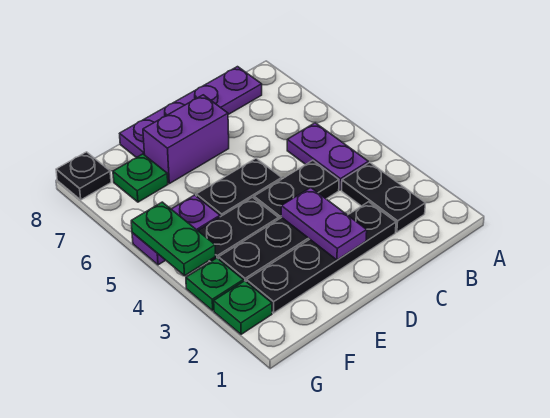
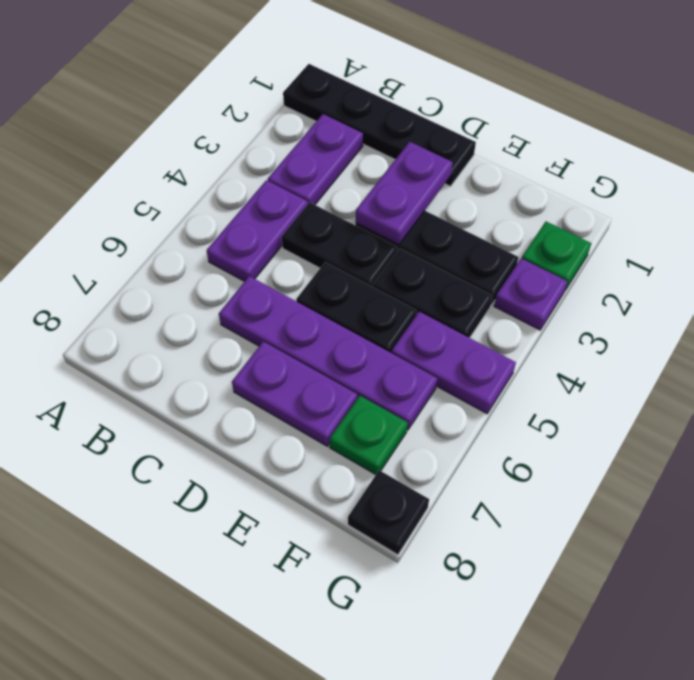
black 1x2 plate [342,163,426,232] -> purple 1x2 plate [268,114,363,205]
purple 1x4 plate [120,67,262,158] -> purple 1x4 plate moved to [219,276,437,430]
black 1x4 plate [246,202,396,313] -> black 1x4 plate moved to [283,64,476,186]
purple 1x2 brick [143,95,229,184] -> purple 1x2 plate [232,341,357,446]
green 1x1 plate [186,258,243,311] -> purple 1x1 plate [494,258,567,330]
green 1x2 plate [131,202,215,276] -> none

